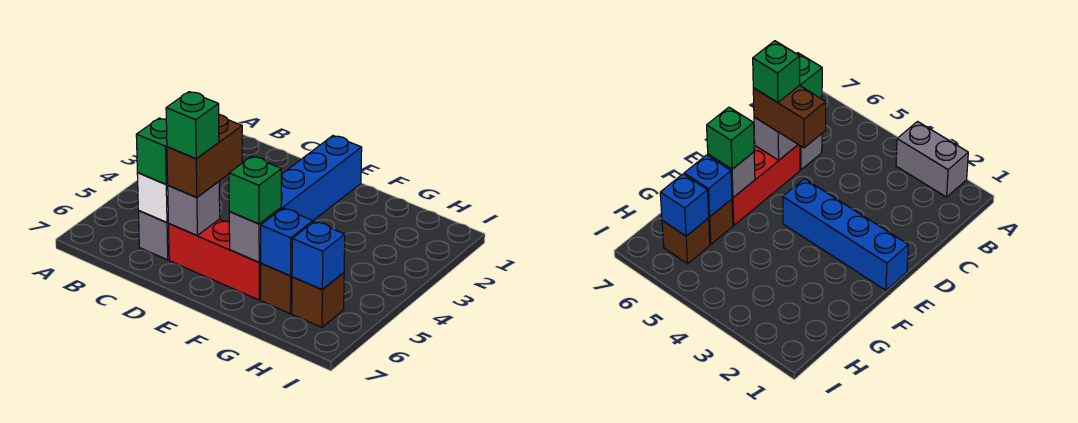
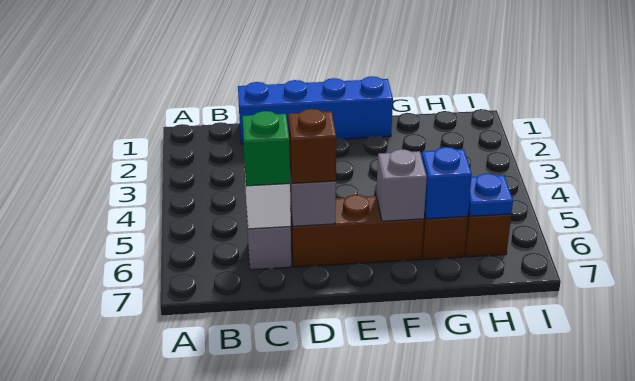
grey 1x2 brick [896,122,968,197] -> none
brown 1x2 brick [167,115,242,198] -> brown 1x1 brick [288,109,336,183]
red 1x3 brick [169,219,261,300] -> brown 1x3 brick [290,195,424,267]
green 1x1 brick [166,92,219,159] -> none
blue 1x4 brick [281,136,362,220] -> blue 1x4 brick turned to [238,76,393,144]
green 1x1 brick [229,156,281,224] -> none
blue 1x1 brick [292,221,345,290] -> blue 1x1 plate [468,173,513,216]

